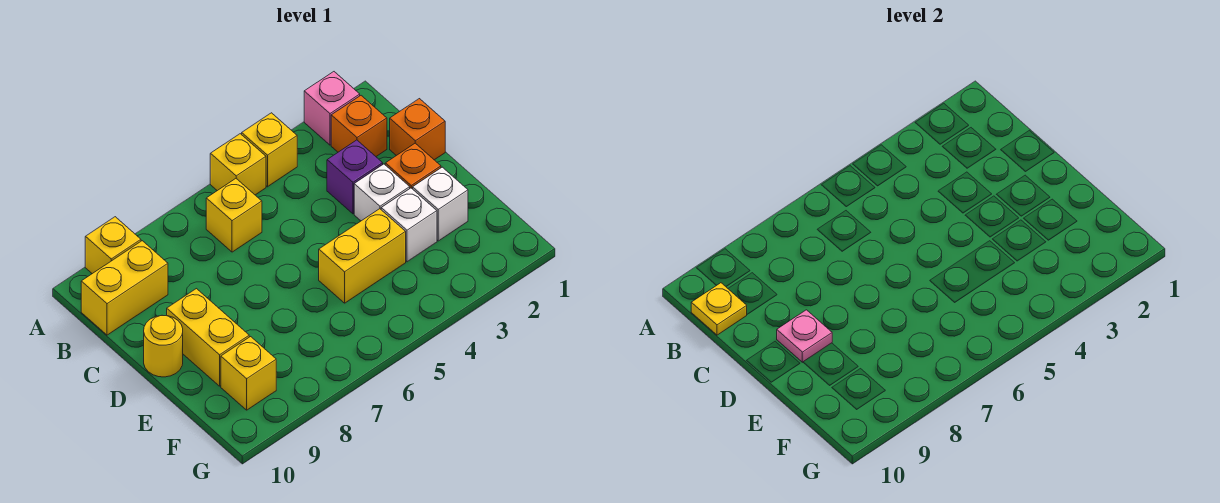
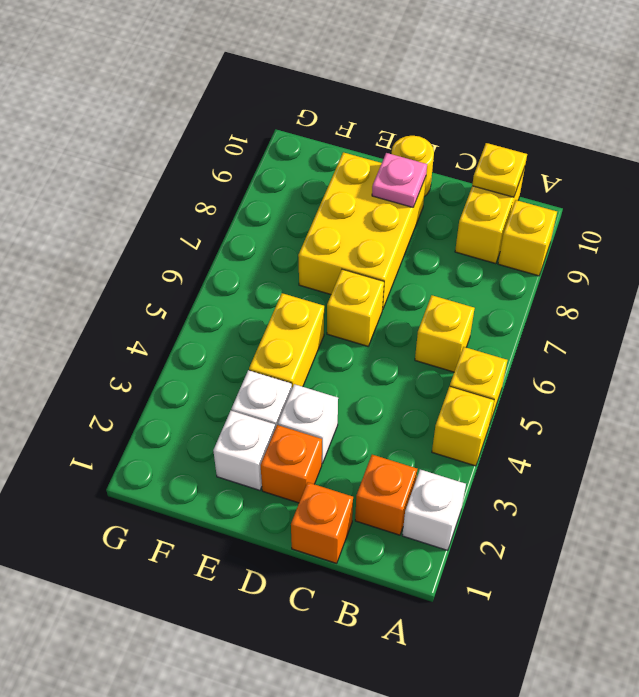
pink 1x1 brick [304,72,360,145] -> white 1x1 brick [402,470,466,550]
purple 1x1 brick [327,140,383,214] -> none
yellow 1x2 brick [167,289,249,386] -> yellow 2x3 brick [298,152,426,310]
yellow 1x1 brick [221,337,276,410] -> yellow 1x1 brick moved to [327,269,384,346]

